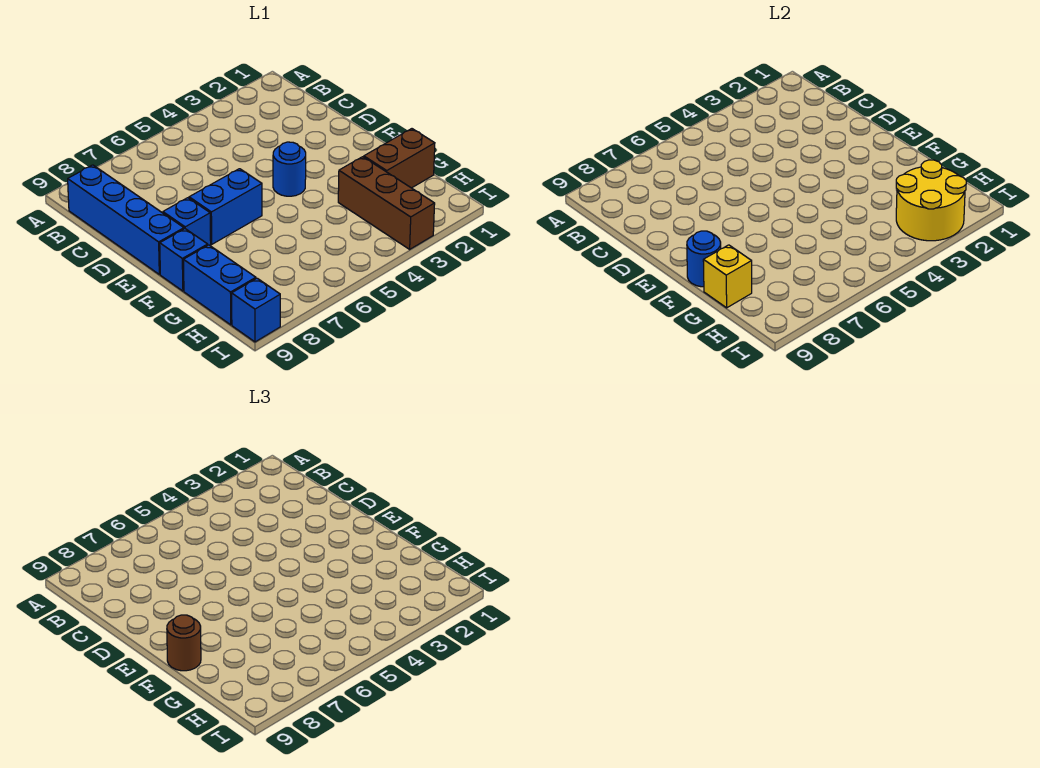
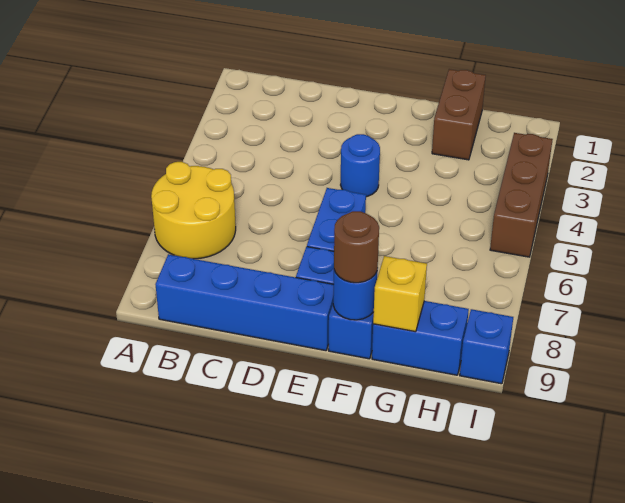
brown 1x3 brick [338,157,435,249] -> brown 1x3 brick turned to [490,133,553,257]
yellow 2x2 round brick [896,160,966,241] -> yellow 2x2 round brick moved to [151,162,236,259]

